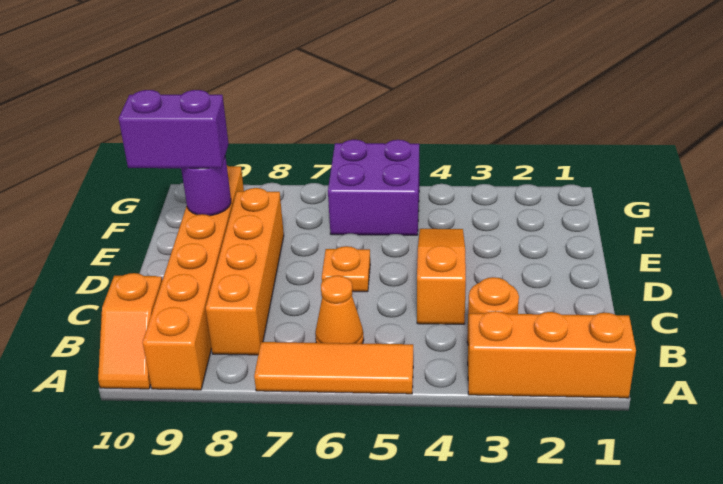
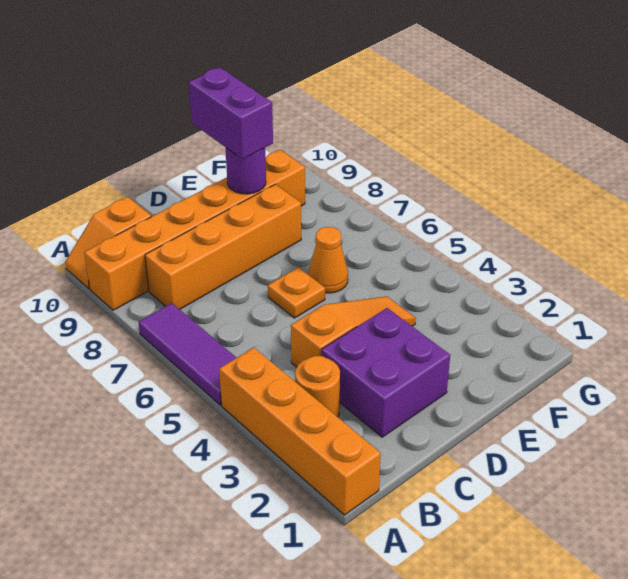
orange 1x3 brick [468,311,636,398] -> orange 1x4 brick [219,348,381,515]
orange 1x3 tile [254,342,413,394] -> purple 1x3 tile [138,303,236,405]
orange 1x1 cone [315,275,364,344] -> orange 1x1 cone moved to [308,227,348,293]
purple 2x2 brick [328,140,419,235] -> purple 2x2 brick moved to [321,308,450,437]

